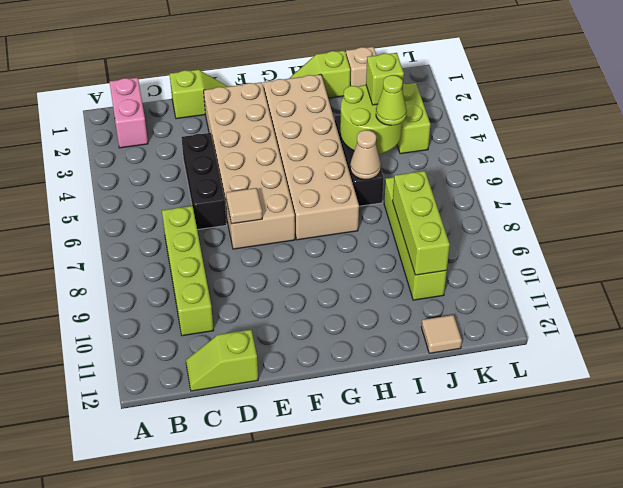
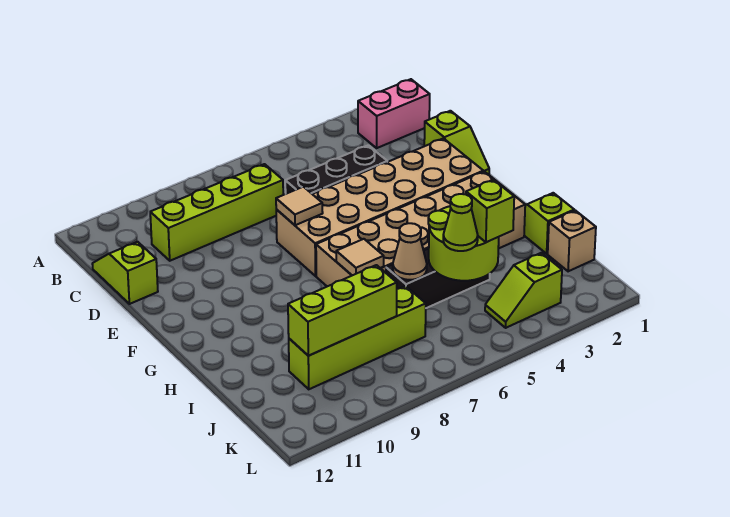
tan 1x1 tile [421,315,462,353] -> tan 1x1 tile moved to [336,239,384,275]
lime 1x2 brick [397,83,430,154] -> lime 1x2 slope [485,253,562,328]

